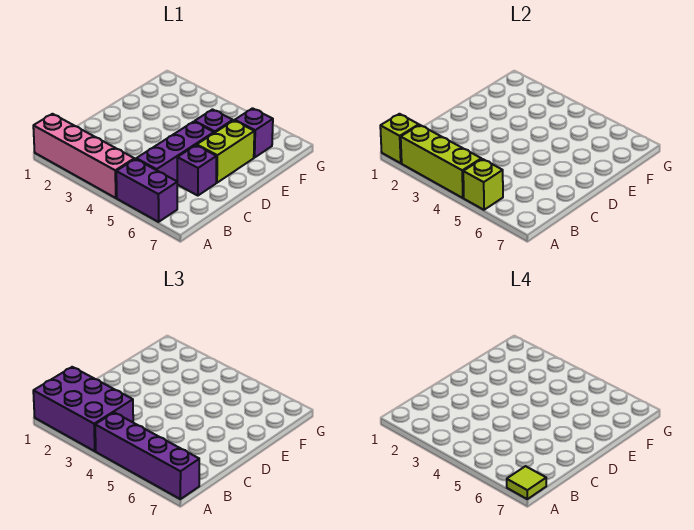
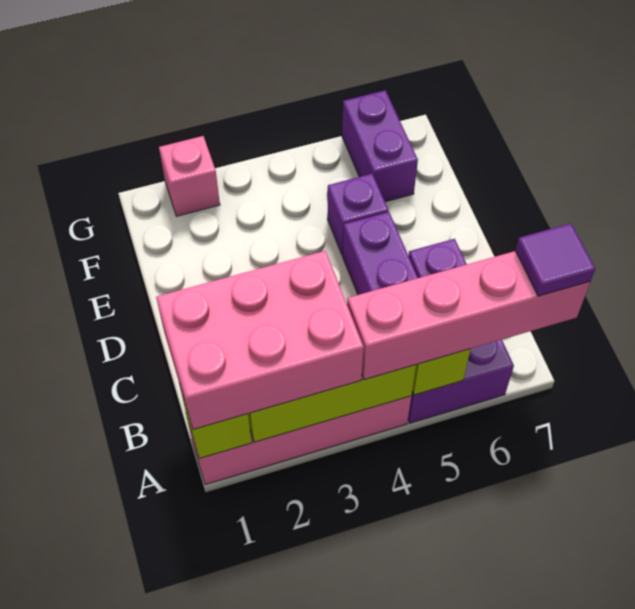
purple 2x3 brick [33,367,133,451] -> pink 2x3 brick [156,251,364,430]
purple 1x4 brick [95,412,199,499] -> pink 1x4 brick [347,251,590,380]
lime 1x1 tile [507,466,546,499] -> purple 1x1 tile [515,223,595,296]
lime 1x2 brick [197,121,254,183] -> none
purple 1x1 brick [235,108,273,158] -> purple 1x2 brick [342,90,418,202]
none -> pink 1x1 brick [159,136,220,216]

